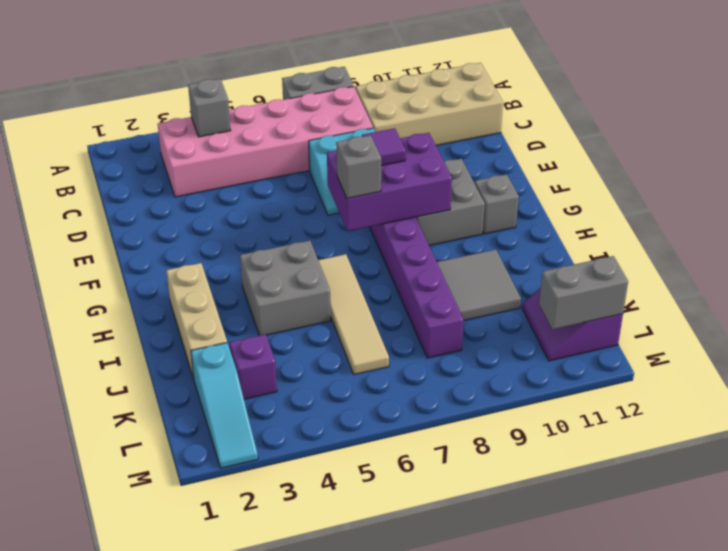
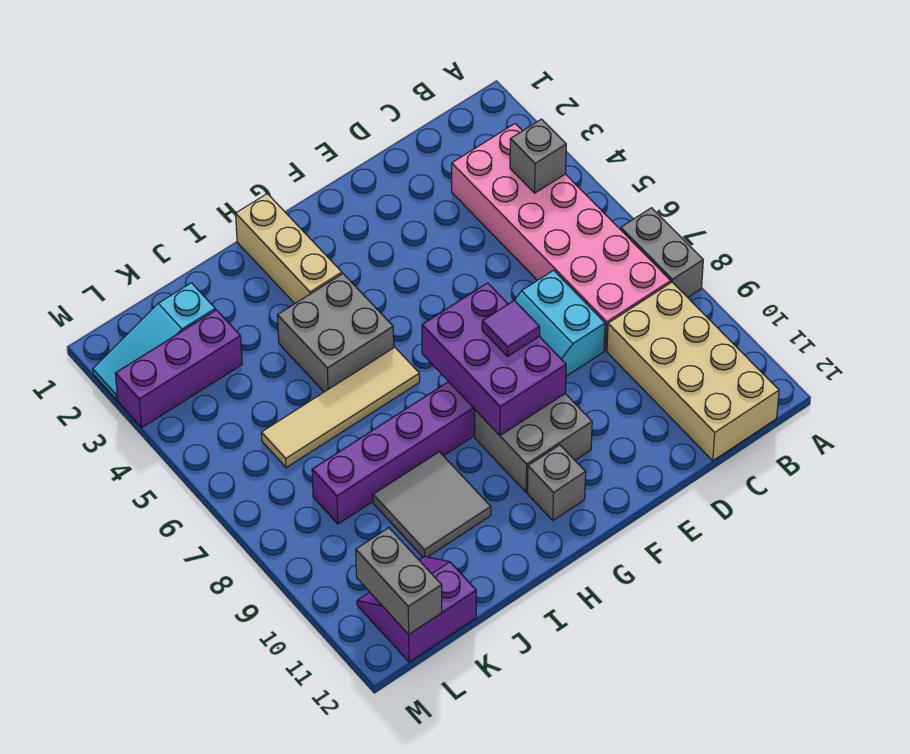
grey 1x1 brick [336,135,381,198] -> none
tan 1x3 brick [166,263,227,379] -> tan 1x3 brick turned to [236,194,342,303]
purple 1x1 brick [229,334,277,399] -> purple 1x3 brick [115,310,242,427]

